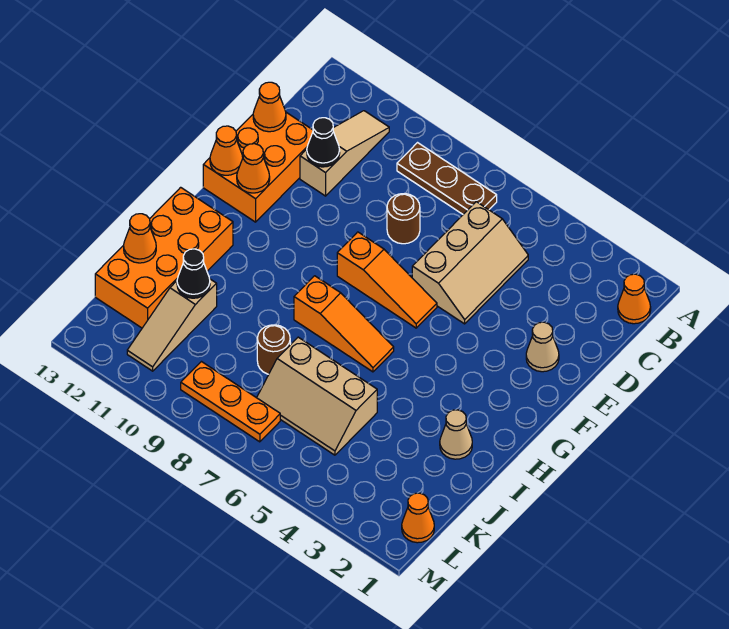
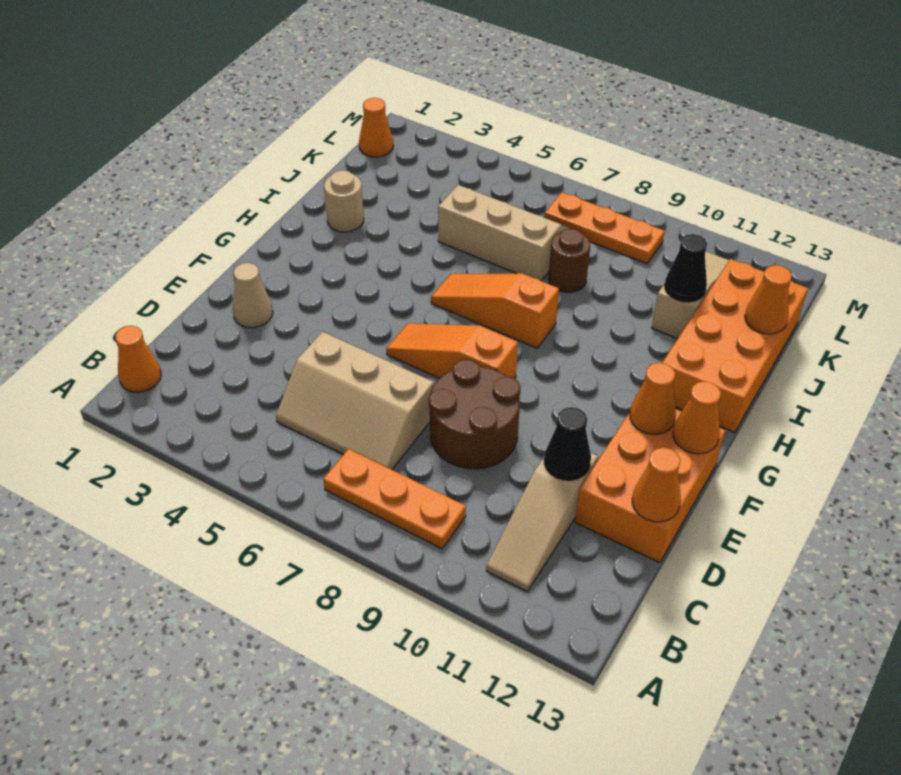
brown 1x3 plate [397,143,497,214] -> orange 1x3 plate [323,449,466,549]
tan 2x3 slope [412,202,528,324] -> tan 2x3 slope turned to [276,332,434,470]
brown 1x1 round brick [387,194,420,244] -> brown 2x2 round brick [429,359,520,469]
tan 1x1 cone [440,410,472,459] -> tan 1x1 round brick [324,170,364,232]

